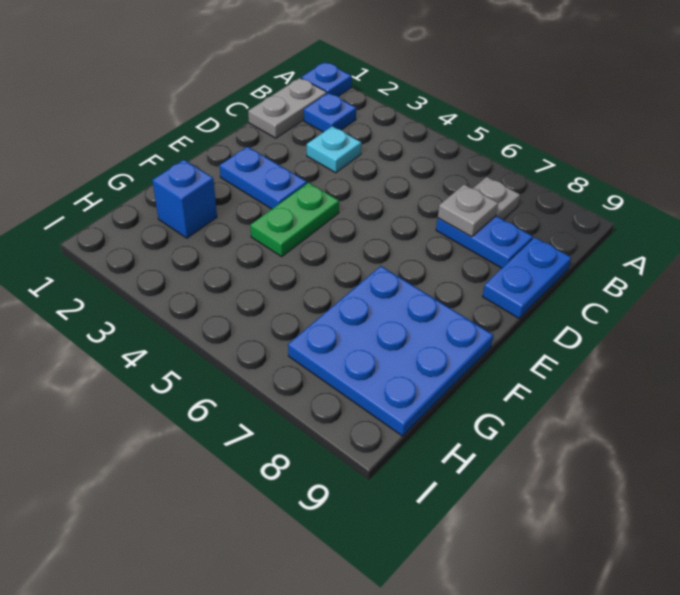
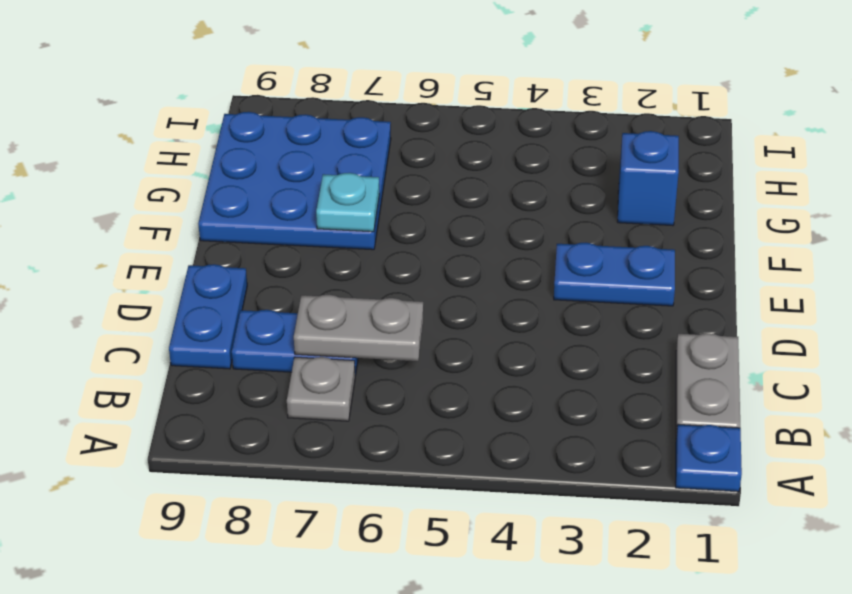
blue 1x1 plate [304,93,356,132] -> none
cyan 1x1 plate [307,126,361,173] -> cyan 1x1 plate moved to [316,173,379,232]
grey 1x1 plate [438,184,498,237] -> grey 1x2 plate [294,295,423,361]
green 1x2 plate [250,182,339,257] -> none

